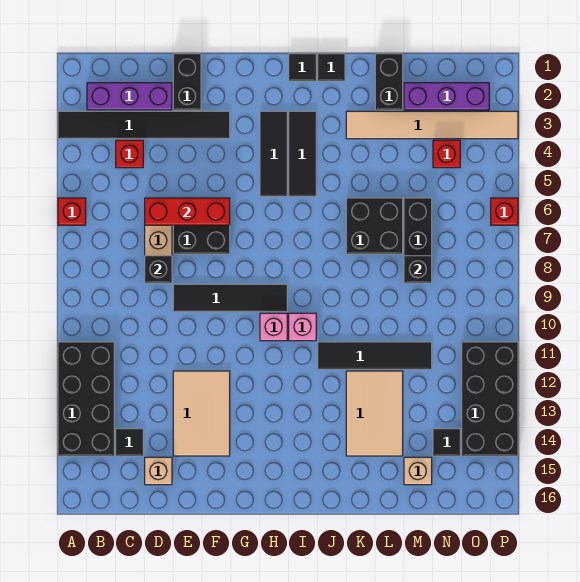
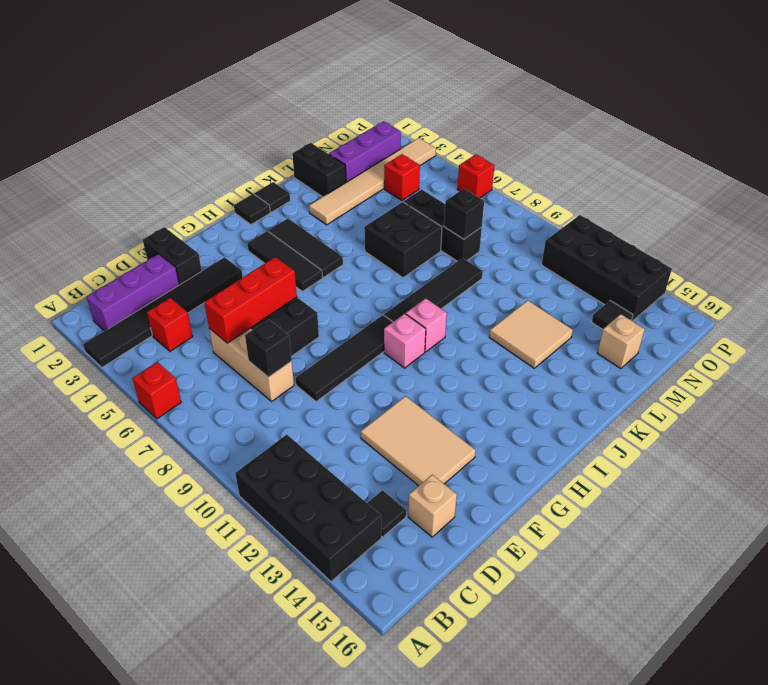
black 1x4 tile [318,342,432,369] -> black 1x4 tile moved to [384,258,483,322]
tan 2x3 tile [346,371,403,456] -> tan 2x2 tile [489,300,573,368]

